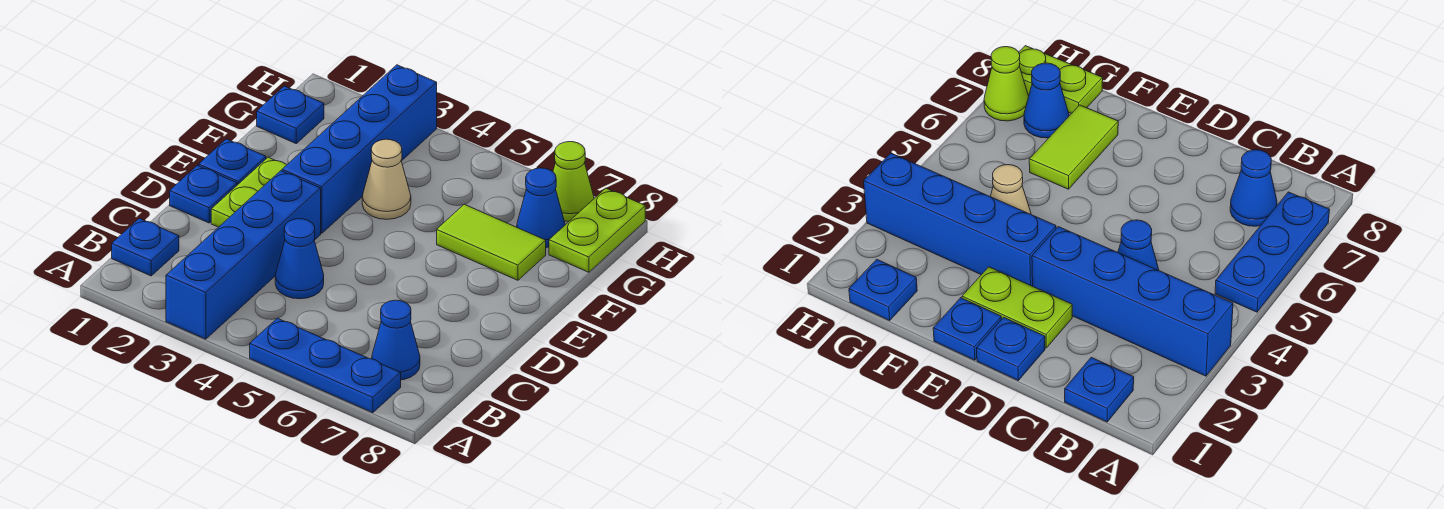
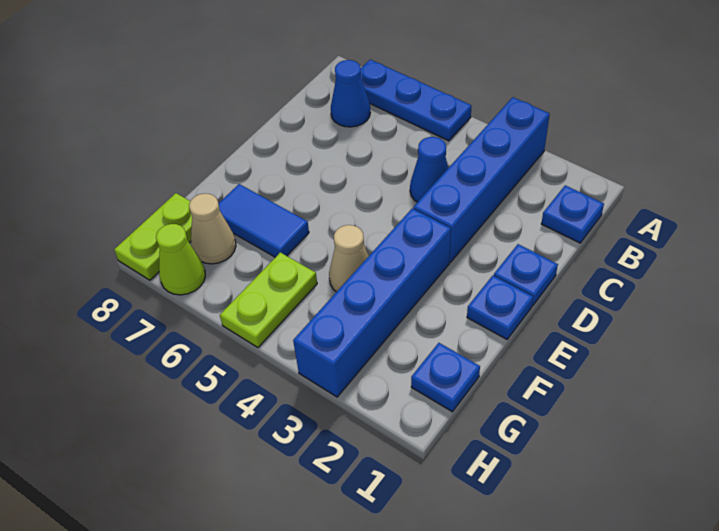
lime 1x2 plate [211,157,286,227] -> lime 1x2 plate moved to [220,252,317,348]
lime 1x2 tile [437,204,546,280] -> blue 1x2 tile [218,184,309,257]
blue 1x1 cone [517,168,565,248] -> tan 1x1 cone [189,194,236,264]

